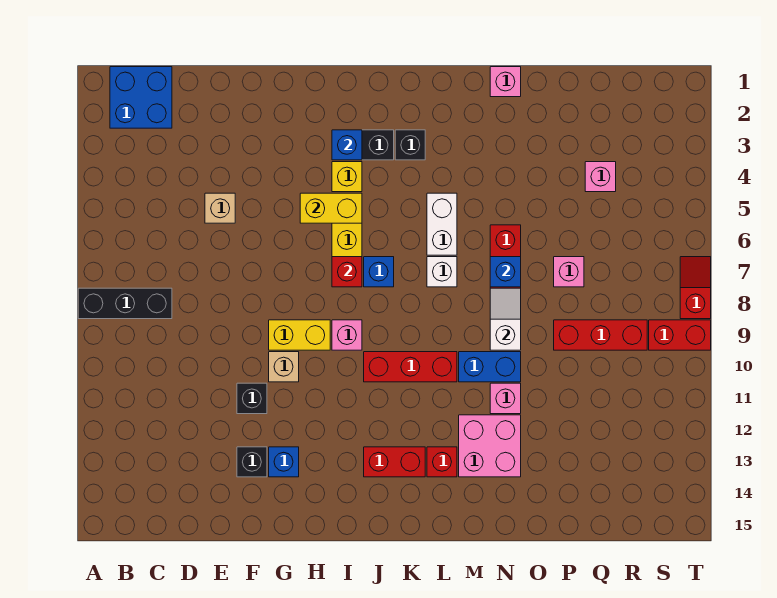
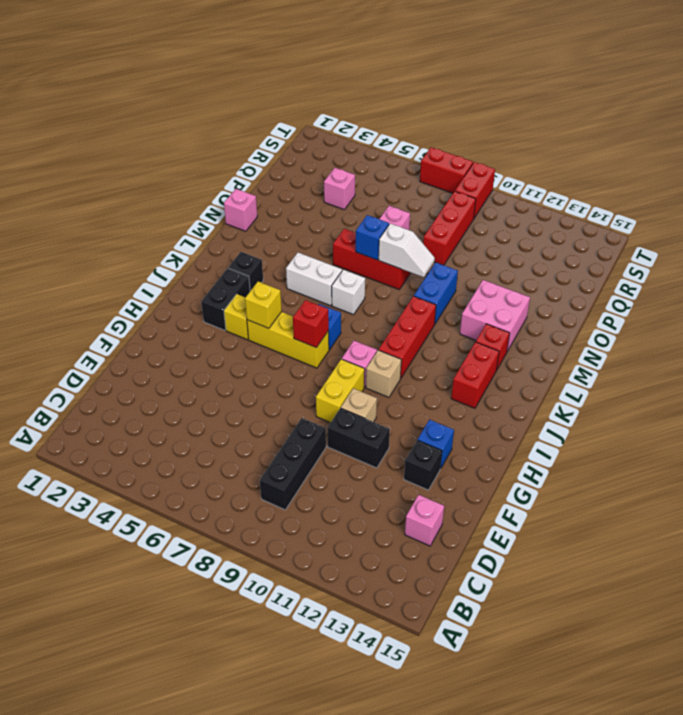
black 1x3 brick [78,288,172,319] -> black 1x3 brick moved to [260,418,326,510]
blue 2x2 brick [110,67,172,128] -> none
tan 1x1 brick [205,193,235,223] -> tan 1x1 brick moved to [366,350,401,397]
black 1x1 brick [237,383,267,414] -> black 1x2 brick [328,408,390,468]
yellow 1x2 brick [300,193,362,223] -> yellow 1x1 brick [245,282,282,328]
blue 1x1 brick [332,130,362,160] -> none
white 1x2 slope [490,288,521,350] -> white 1x2 slope turned to [379,223,435,277]
pink 1x1 brick [490,383,521,414] -> pink 1x1 brick moved to [405,495,444,546]
red 1x2 slope [680,257,711,319] -> red 1x2 brick [420,147,473,193]

